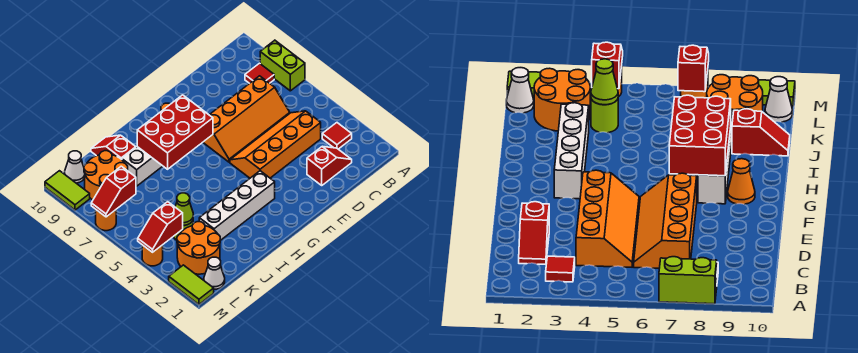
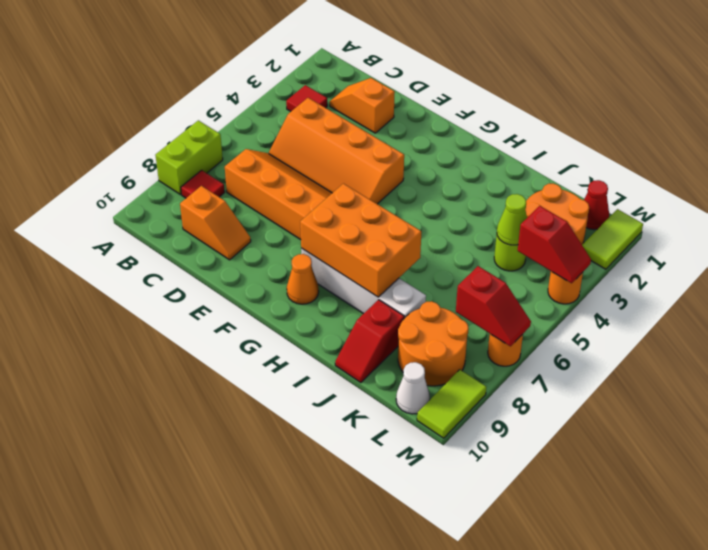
red 1x2 slope [307,147,352,185] -> orange 1x2 slope [329,78,395,133]
none -> orange 1x2 slope [180,186,251,260]
white 1x4 brick [199,171,275,240] -> none
red 2x3 brick [137,95,213,169] -> orange 2x3 brick [300,184,421,297]
white 1x1 cone [204,257,225,289] -> red 1x1 cone [584,180,609,230]

